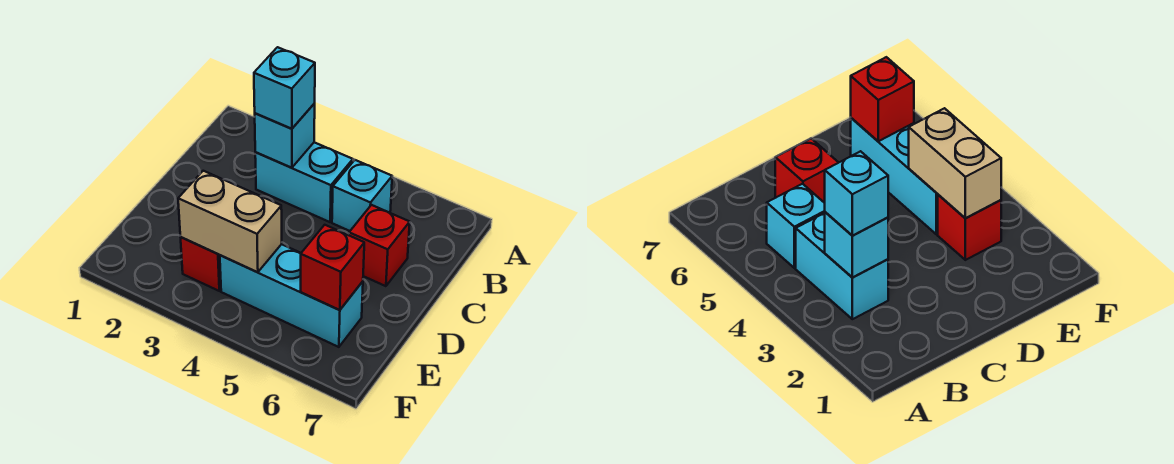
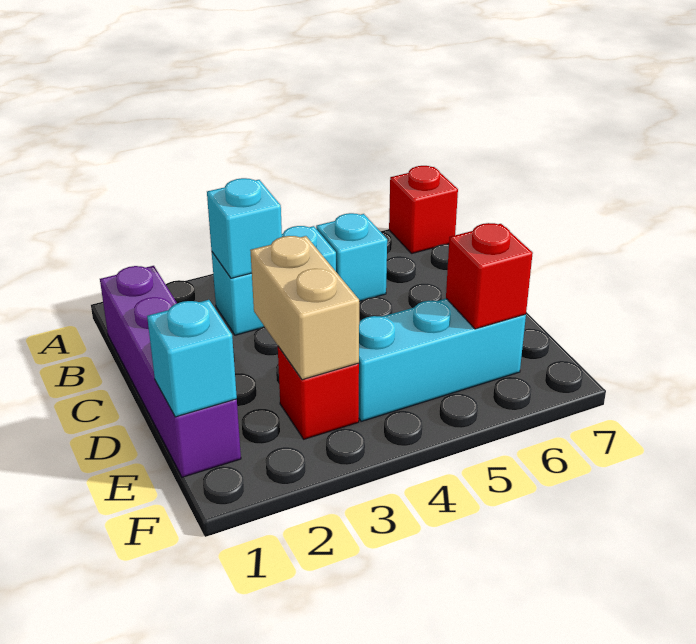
none -> purple 1x4 brick [100,266,241,477]
cyan 1x1 brick [254,47,315,129] -> cyan 1x1 brick moved to [147,300,237,417]
red 1x1 brick [349,205,410,286] -> red 1x1 brick moved to [389,166,458,254]
tan 1x2 brick [178,171,282,272] -> tan 1x2 brick turned to [250,236,359,380]

